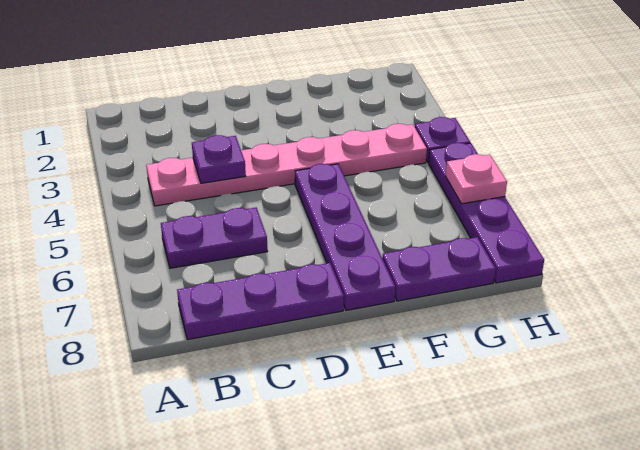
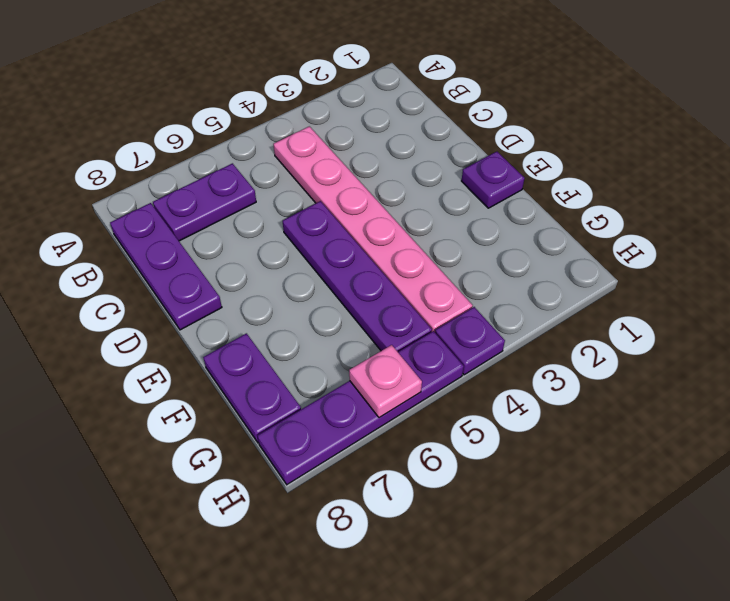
purple 1x2 plate [161,208,268,268] -> purple 1x2 plate turned to [153,163,256,241]
purple 1x1 plate [192,135,246,183] -> purple 1x1 plate moved to [462,152,525,208]
purple 1x4 plate [295,164,395,310] -> purple 1x4 plate turned to [283,201,432,352]

